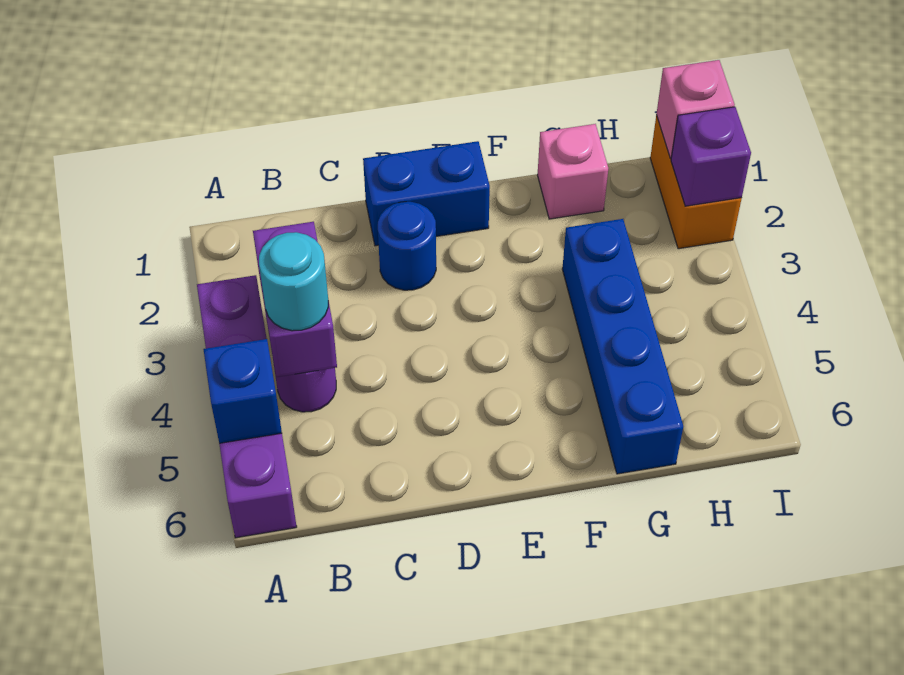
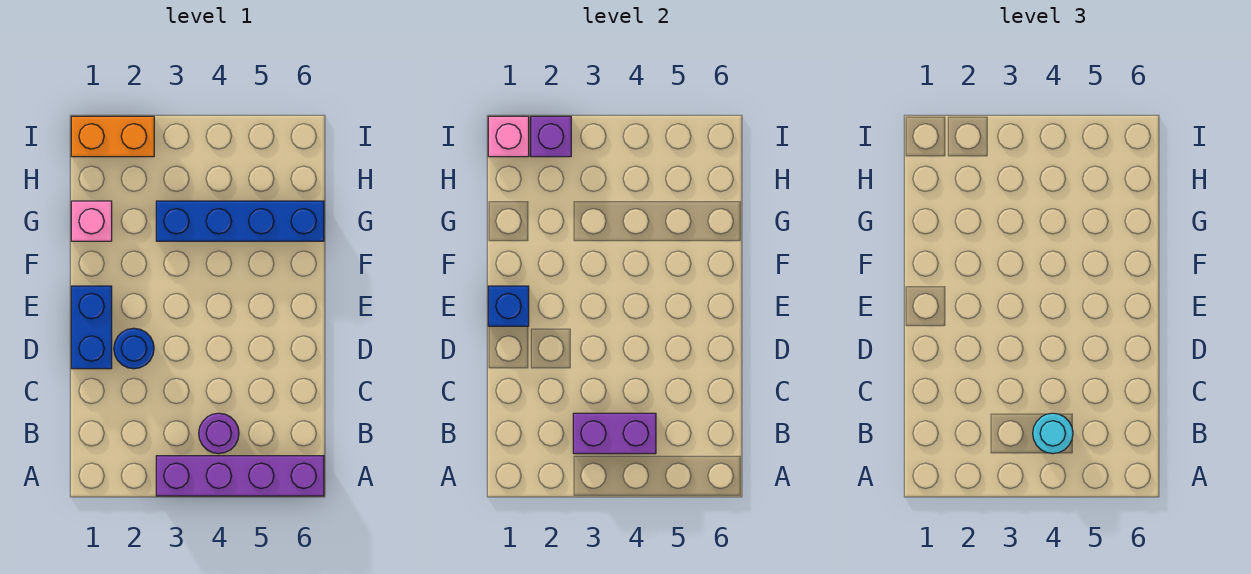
blue 1x1 brick [203,339,282,443] -> blue 1x1 brick moved to [488,286,529,326]

